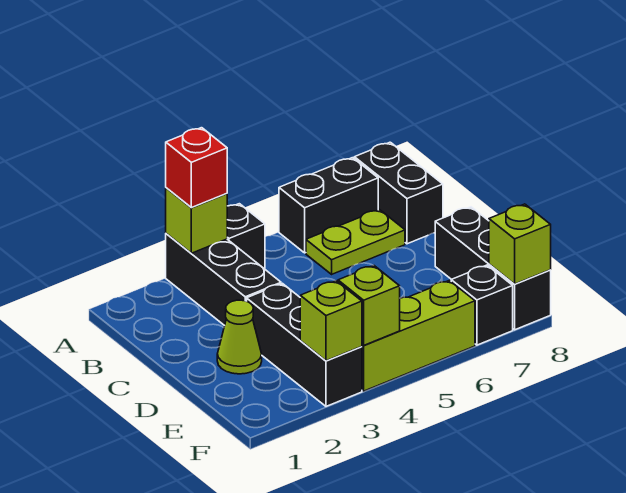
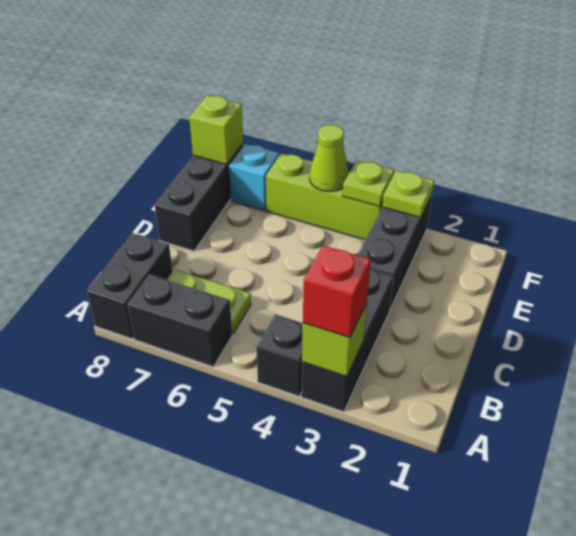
lime 1x1 cone [217,300,262,374] -> lime 1x1 cone moved to [310,125,349,192]
lime 1x1 brick [300,281,362,361] -> lime 1x1 plate [382,171,434,218]
lime 1x1 brick [338,265,400,345] -> lime 1x1 plate [342,160,394,206]
black 1x1 brick [451,265,513,345] -> cyan 1x1 brick [229,144,279,211]

